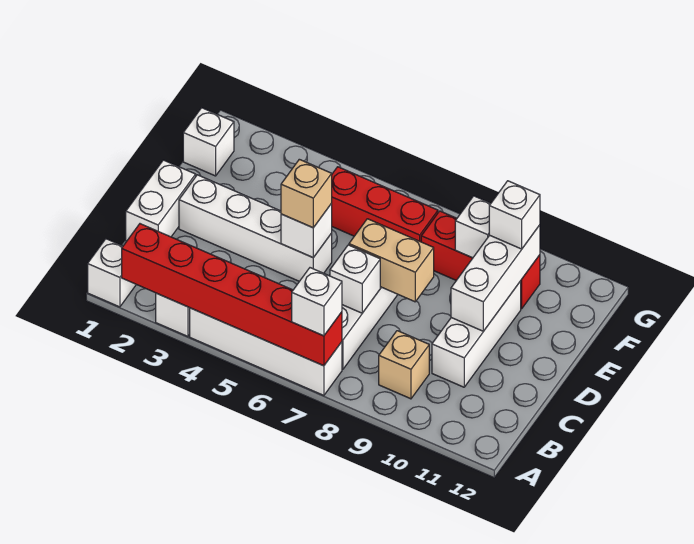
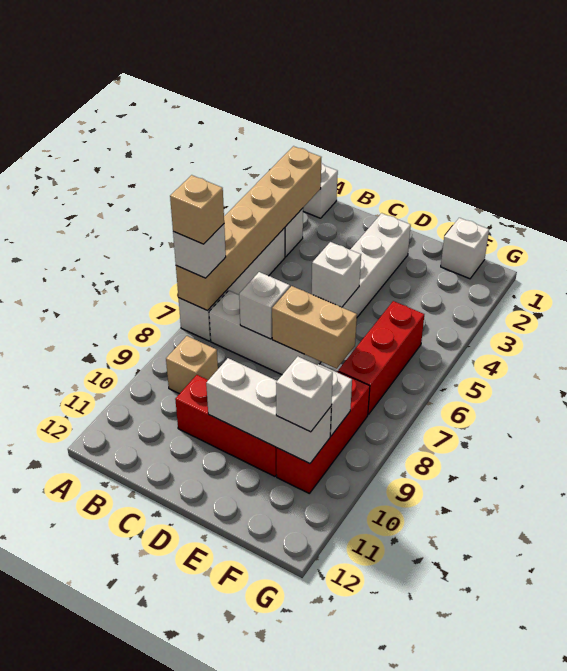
red 1x6 brick [122,224,342,366] -> tan 1x6 brick [176,146,321,311]
white 1x2 brick [126,160,196,241] -> none
white 1x3 brick [432,281,521,387] -> red 1x3 brick [175,375,277,476]
tan 1x1 brick [281,159,332,228] -> tan 1x1 brick moved to [170,175,224,244]
tan 1x2 brick [349,219,434,302] -> tan 1x2 brick turned to [272,286,357,369]

